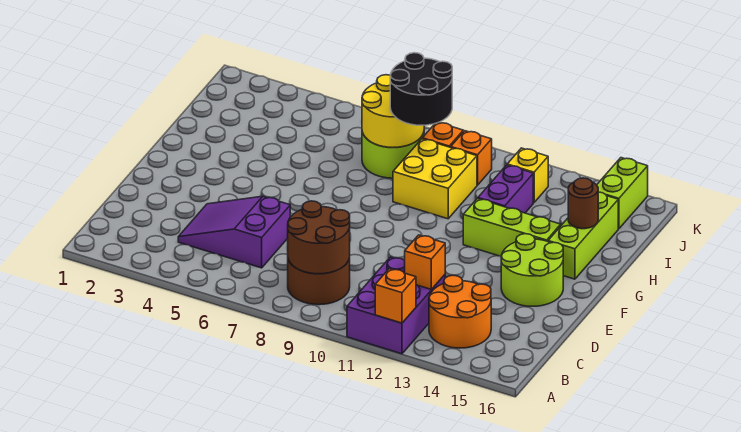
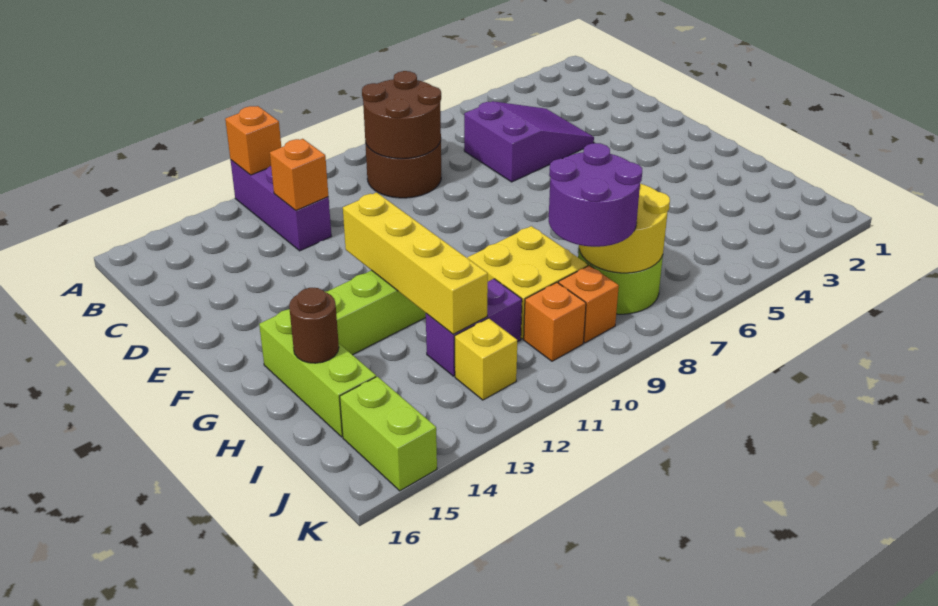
purple 2x3 brick [347,257,445,354] -> purple 1x3 brick [230,160,331,251]
orange 2x2 round brick [429,275,491,348] -> none
lime 2x2 round brick [501,234,563,306] -> none
none -> yellow 1x4 brick [343,192,488,334]
purple 1x2 brick [478,165,533,213] -> purple 1x2 brick turned to [426,279,522,376]
black 2x2 round brick [390,53,452,125] -> purple 2x2 round brick [549,143,642,247]

